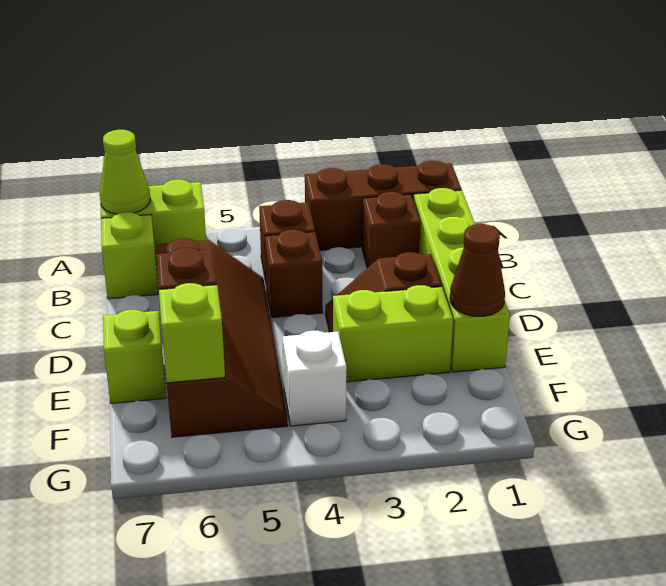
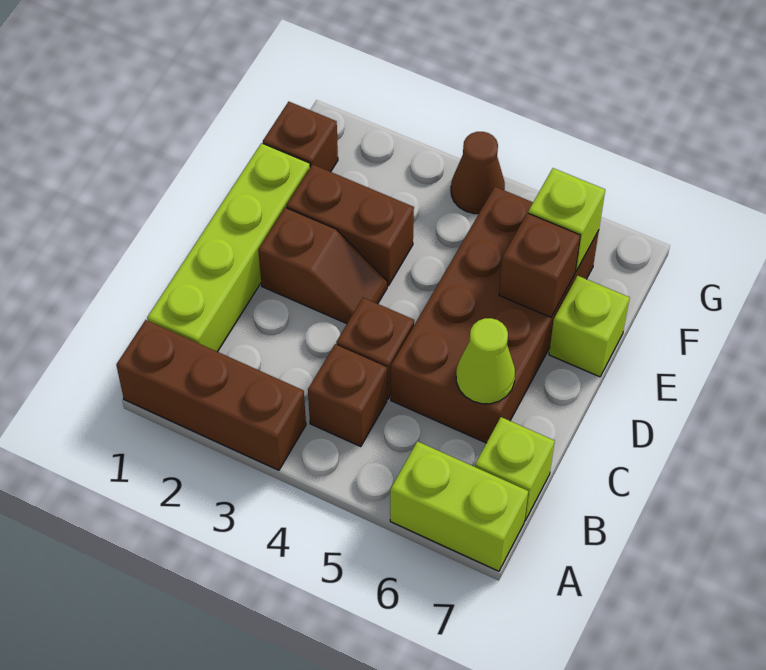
lime 1x1 cone [100,130,150,214] -> lime 1x1 cone moved to [456,318,515,404]
brown 1x1 brick [362,192,421,268] -> brown 1x1 brick moved to [263,102,338,172]
brown 2x4 slope [156,238,288,437] -> brown 2x4 brick [391,187,599,443]
brown 1x1 cone [450,224,505,316] -> brown 1x1 cone moved to [451,132,505,214]
lime 1x2 brick [333,285,453,382] -> brown 1x2 brick [286,164,414,286]
white 1x1 brick [283,331,347,426] -> none

